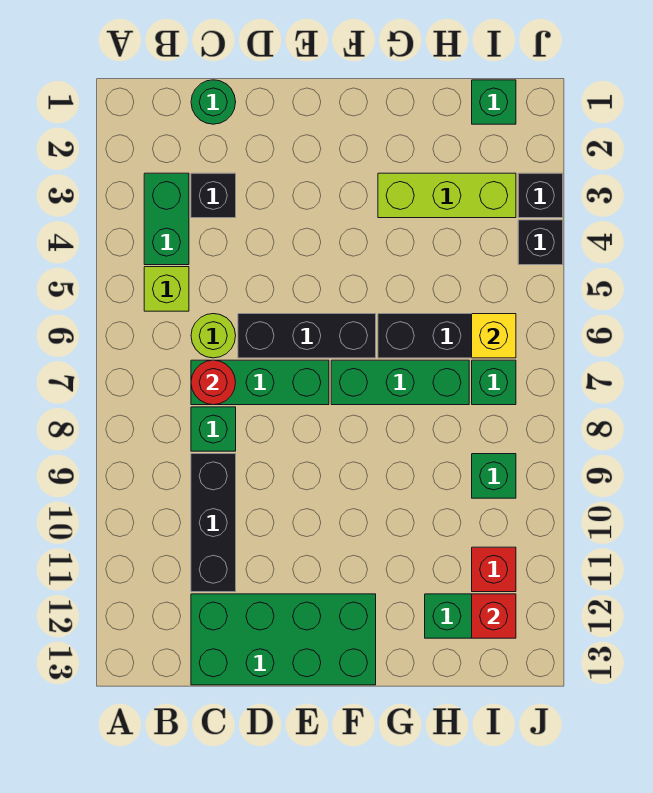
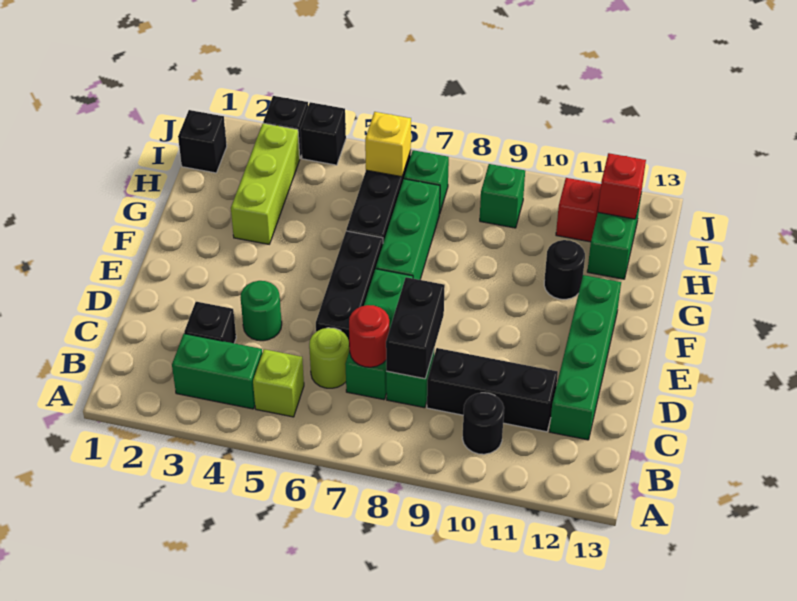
none -> black 1x1 round brick [462,393,504,454]
green 1x1 round brick [191,80,236,124] -> green 1x1 round brick moved to [240,281,282,341]
none -> black 1x2 brick [386,277,445,379]
green 2x4 brick [191,594,376,685] -> green 1x4 brick [549,275,621,440]
none -> black 1x1 round brick [544,240,585,299]
green 1x1 brick [472,80,516,124] -> black 1x1 brick [178,110,227,173]

